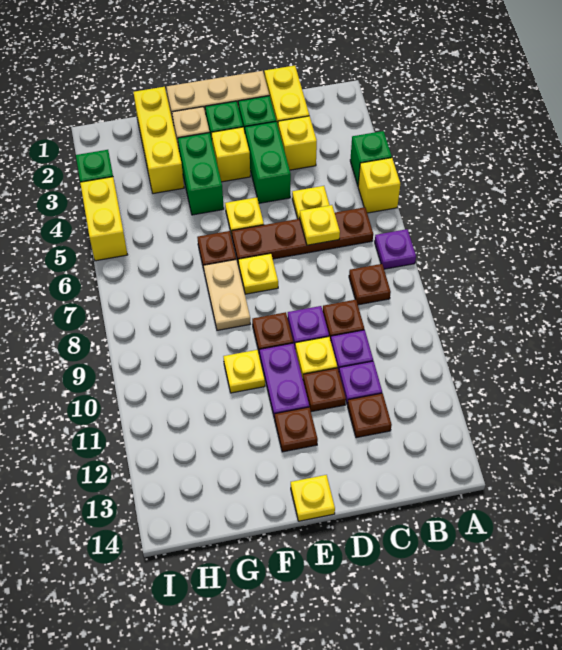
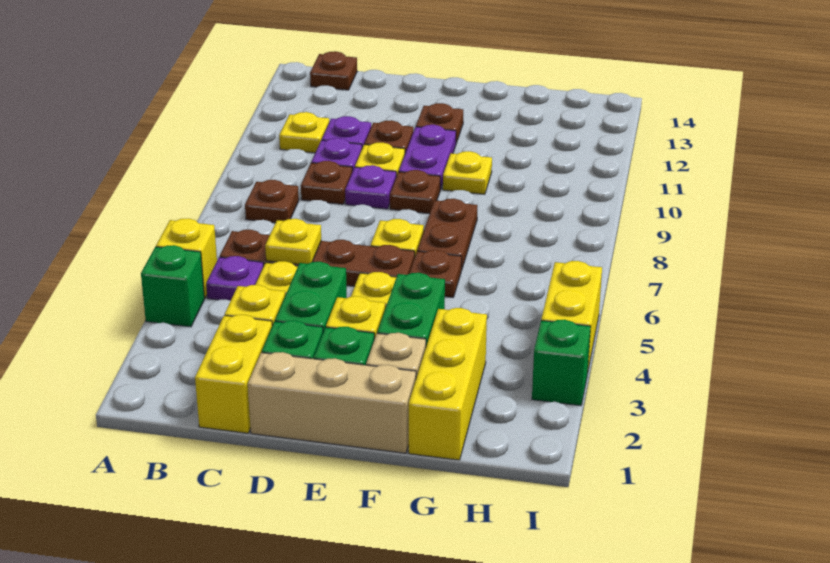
purple 1x1 plate [375,229,416,269] -> purple 1x1 plate moved to [206,256,264,301]
brown 1x1 plate [348,393,392,438] -> brown 1x1 plate moved to [310,51,357,90]
yellow 1x1 plate [291,475,335,521] -> yellow 1x1 plate moved to [279,112,329,153]
tan 1x2 plate [204,260,250,330] -> brown 1x2 plate [417,199,477,268]

